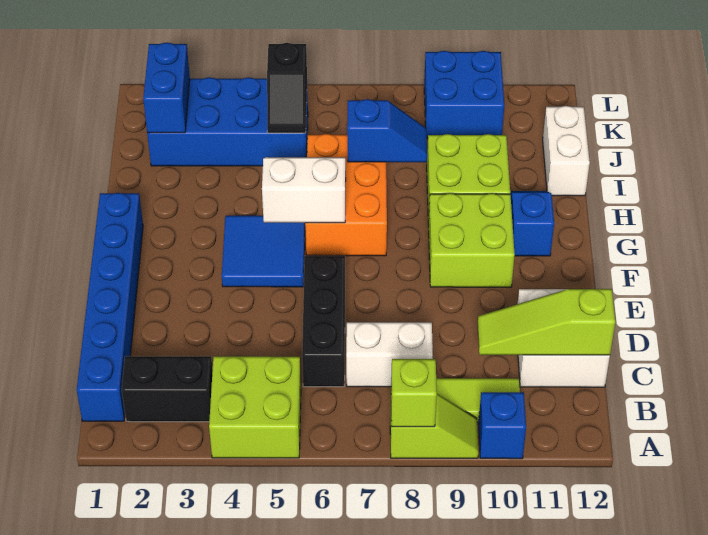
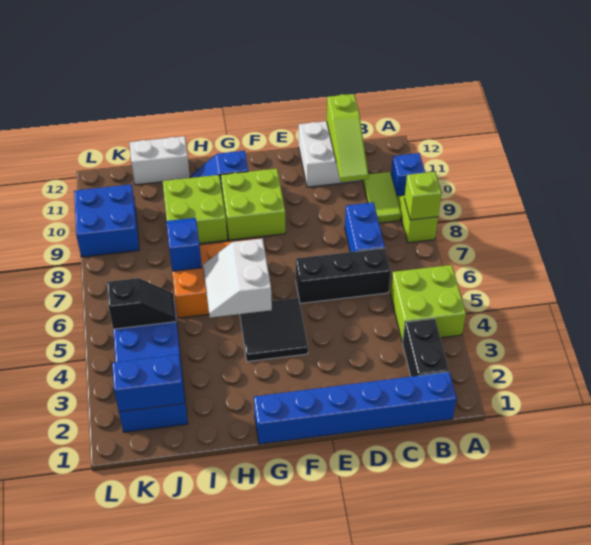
white 1x2 brick [346,322,433,387] -> blue 1x2 brick [345,202,385,252]
blue 2x2 tile [222,216,305,287] -> black 2x2 tile [240,298,308,361]

